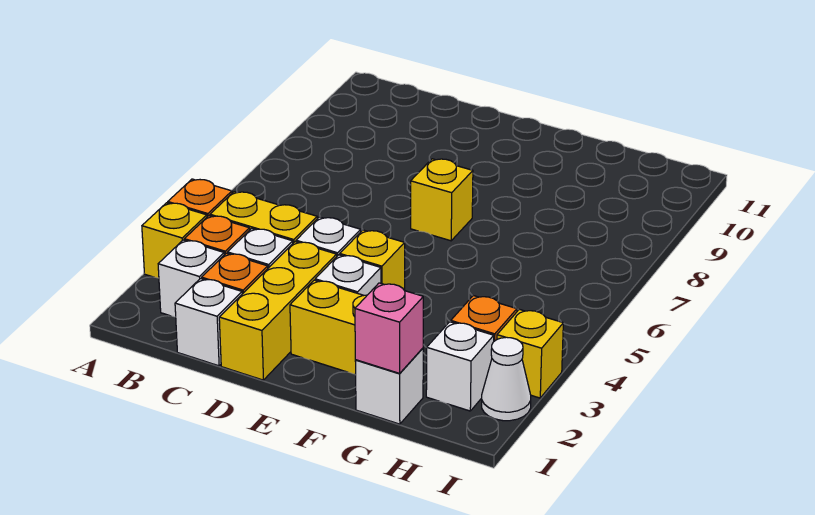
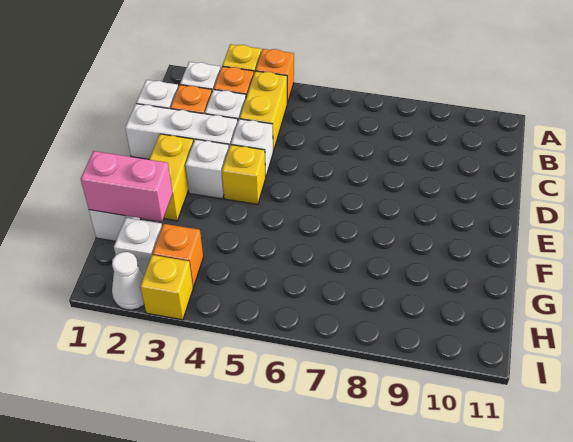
yellow 1x3 brick [219,242,337,380] -> white 1x3 brick [125,104,238,159]
yellow 1x1 brick [411,159,473,241] -> none
pink 1x1 brick [355,283,423,373] -> pink 1x2 brick [81,151,173,222]

